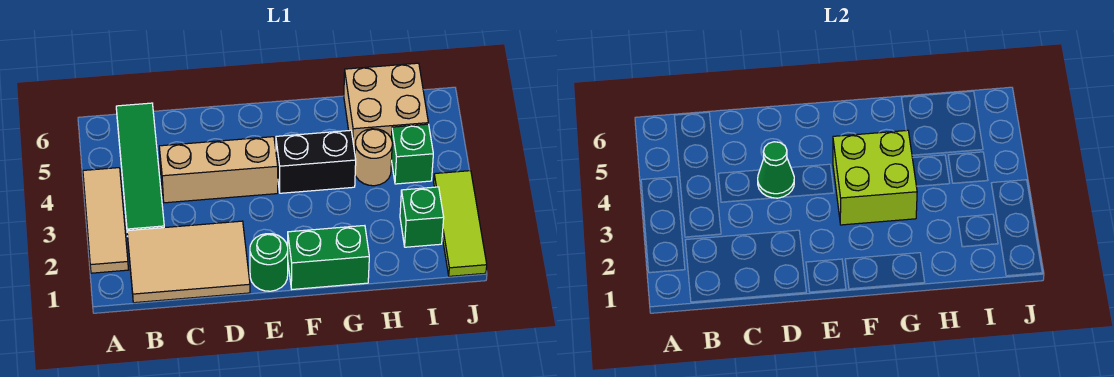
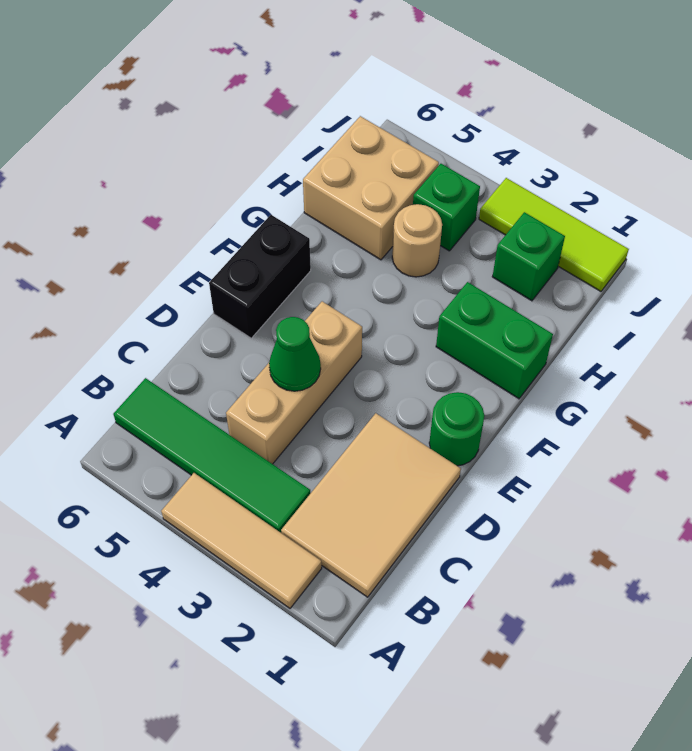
green 1x2 brick [288,226,369,289] -> green 1x2 brick turned to [436,282,553,399]
lime 2x2 brick [833,130,917,225] -> none
black 1x2 brick [276,130,356,193] -> black 1x2 brick moved to [209,215,311,338]

